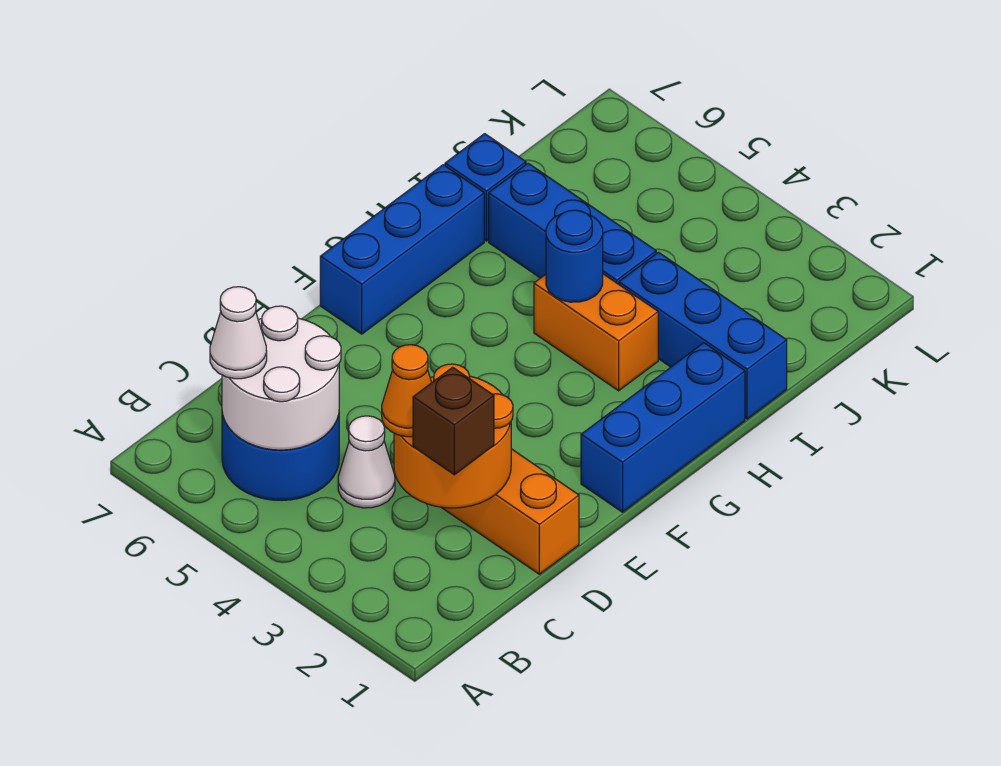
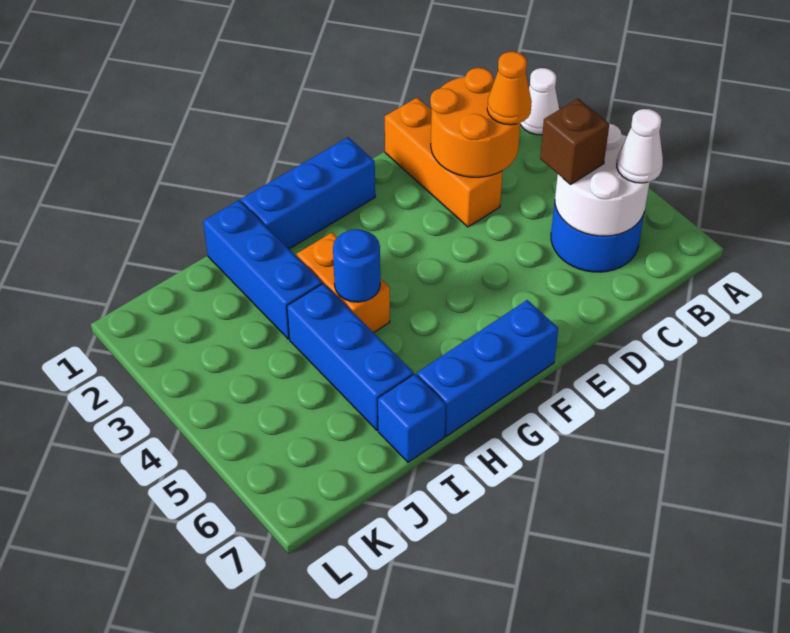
brown 1x1 brick [413,367,494,475] -> brown 1x1 brick moved to [540,99,609,185]
white 1x1 cone [338,416,395,508] -> white 1x1 cone moved to [520,68,559,135]

